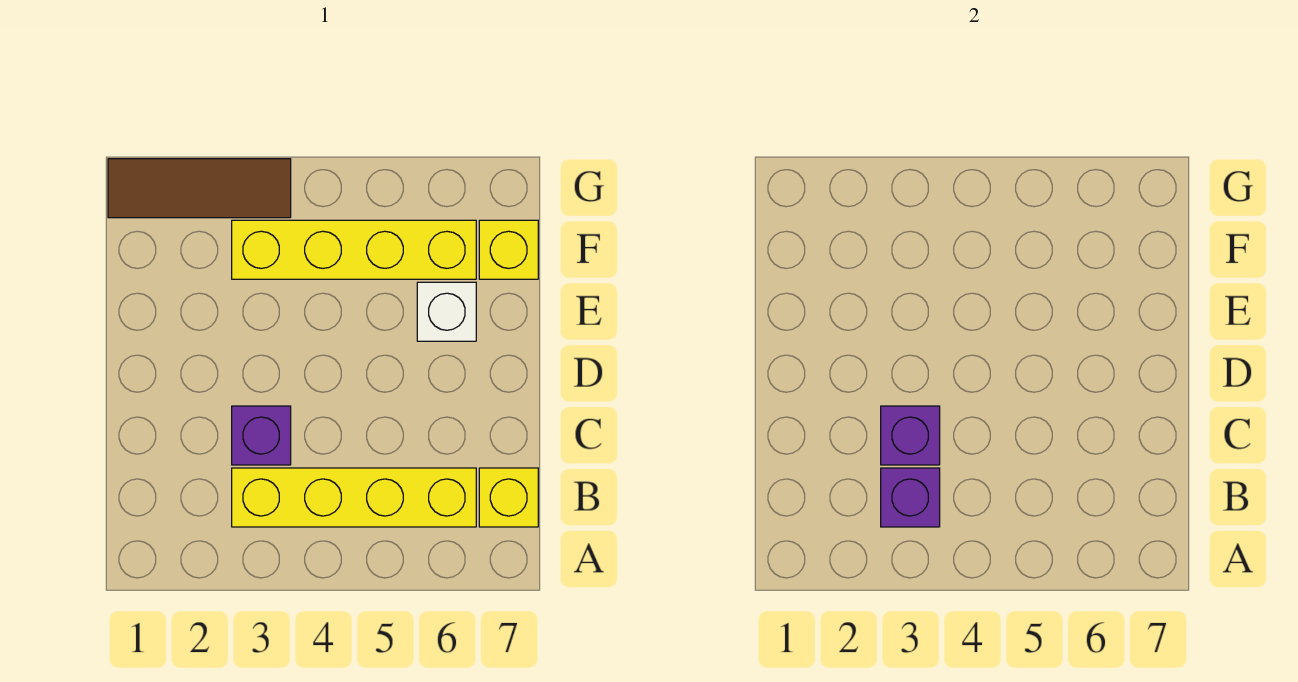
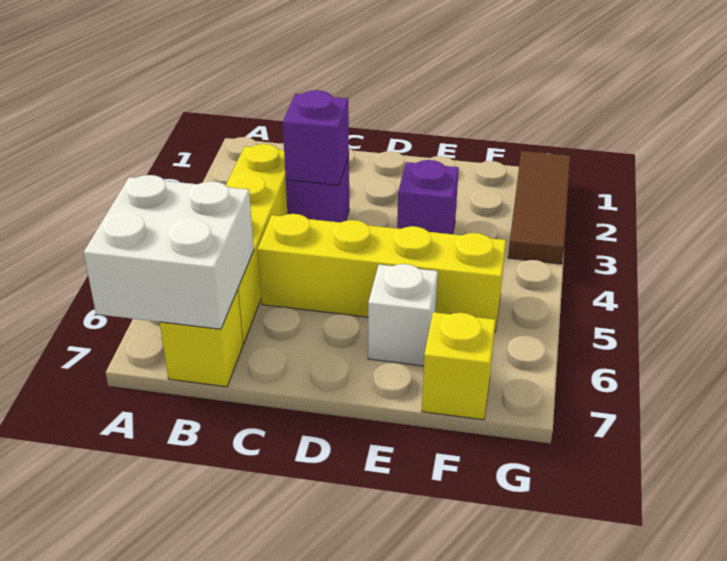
none -> white 2x2 brick [84,175,254,329]
purple 1x1 brick [881,468,940,527] -> purple 1x1 brick moved to [397,160,459,234]
yellow 1x4 brick [232,220,476,279] -> yellow 1x4 brick turned to [258,214,506,332]

